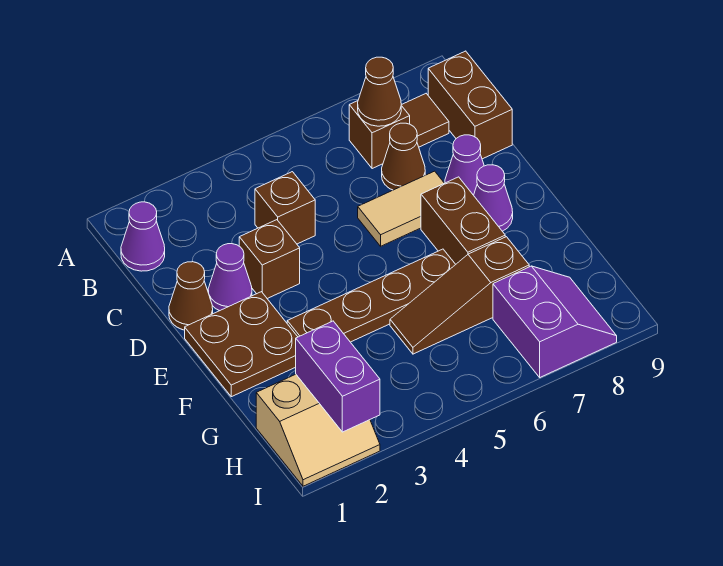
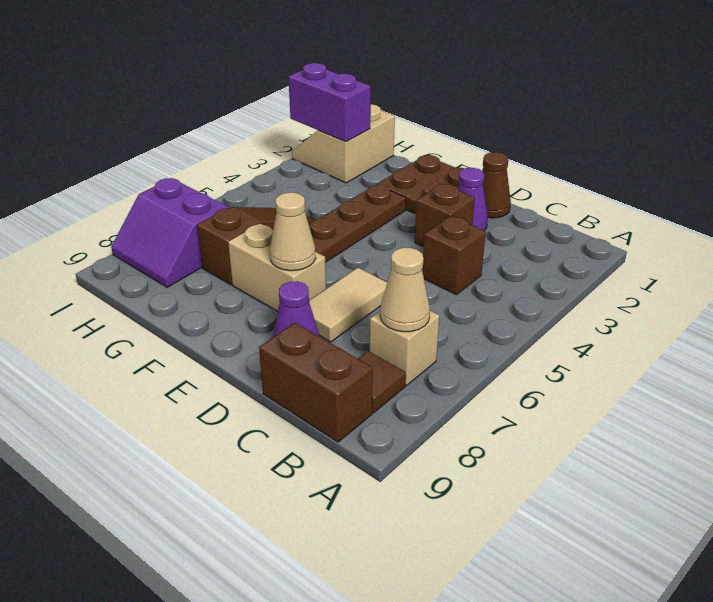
purple 1x1 cone [121,202,165,271] -> none
brown 1x1 brick [349,101,410,169] -> tan 1x1 brick [370,310,439,385]
brown 1x1 cone [358,57,401,126] -> tan 1x1 cone [380,248,430,332]
brown 1x1 cone [382,123,425,190] -> none
brown 1x2 brick [421,177,505,264] -> tan 1x2 brick [228,224,326,312]
none -> tan 1x1 cone [270,193,316,271]
purple 1x1 cone [474,165,513,231] -> none

